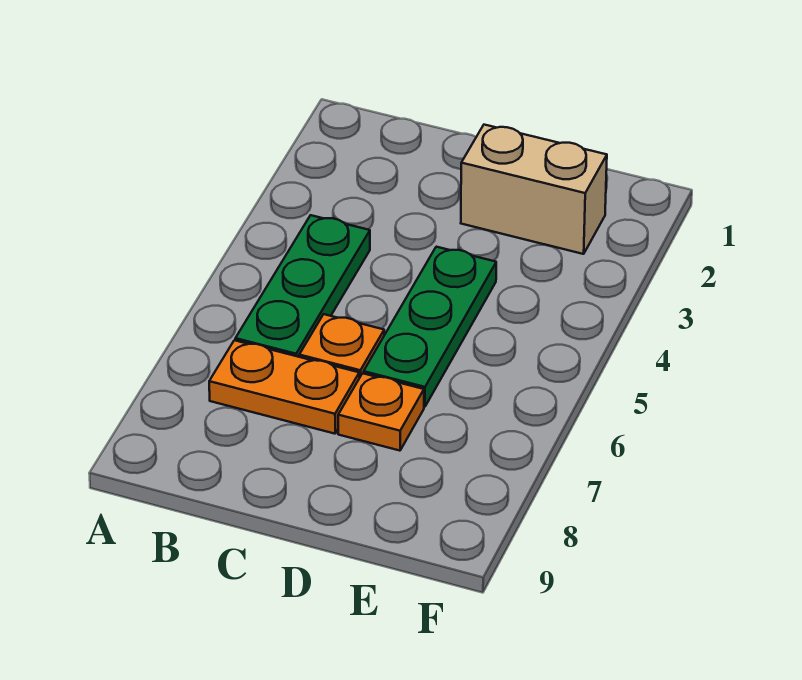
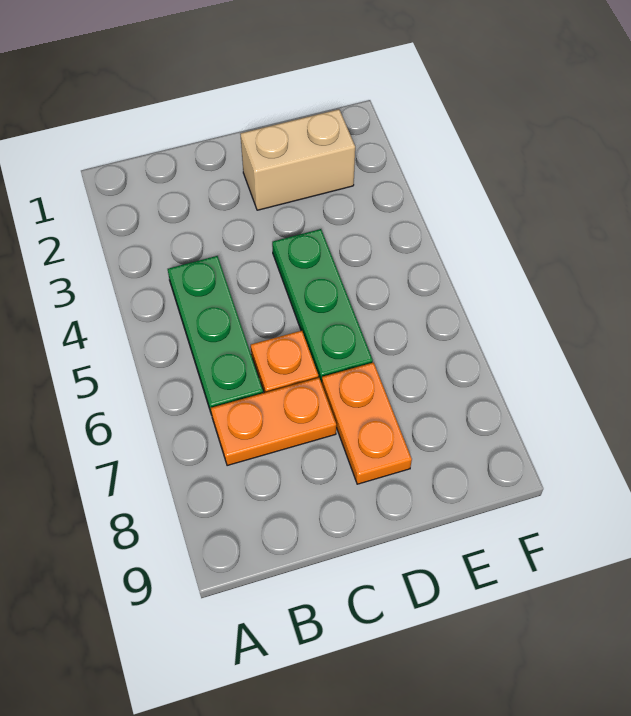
orange 1x1 plate [338,373,424,451] -> orange 1x2 plate [322,363,412,484]

